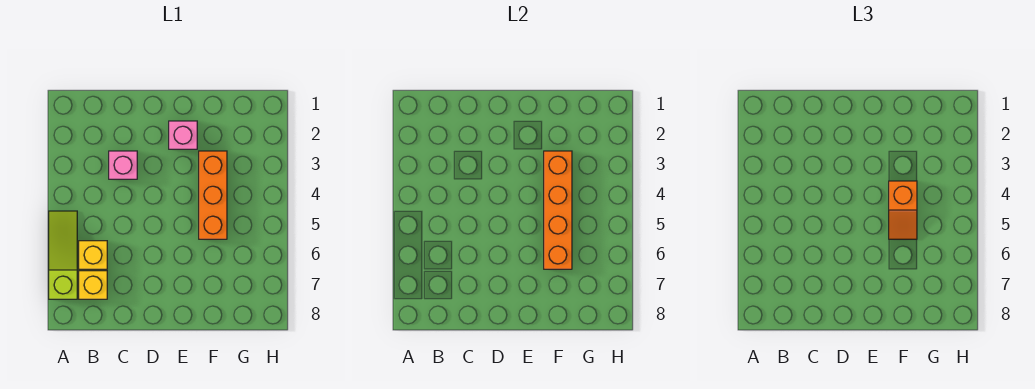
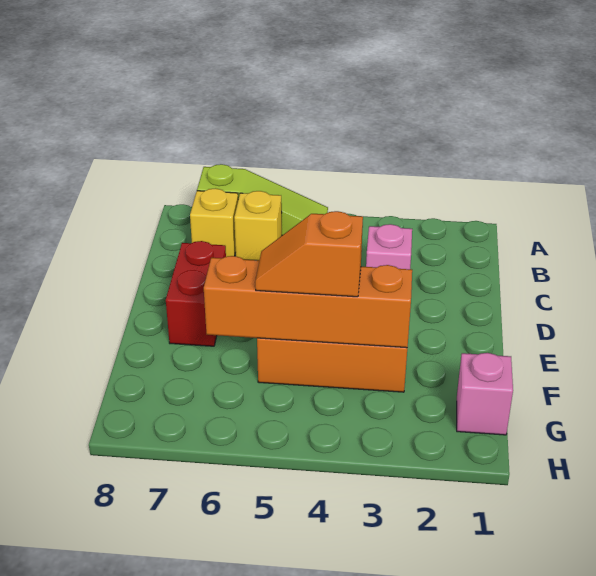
none -> red 1x2 brick [166,241,226,346]
pink 1x1 brick [169,121,197,149] -> pink 1x1 brick moved to [457,353,513,435]

